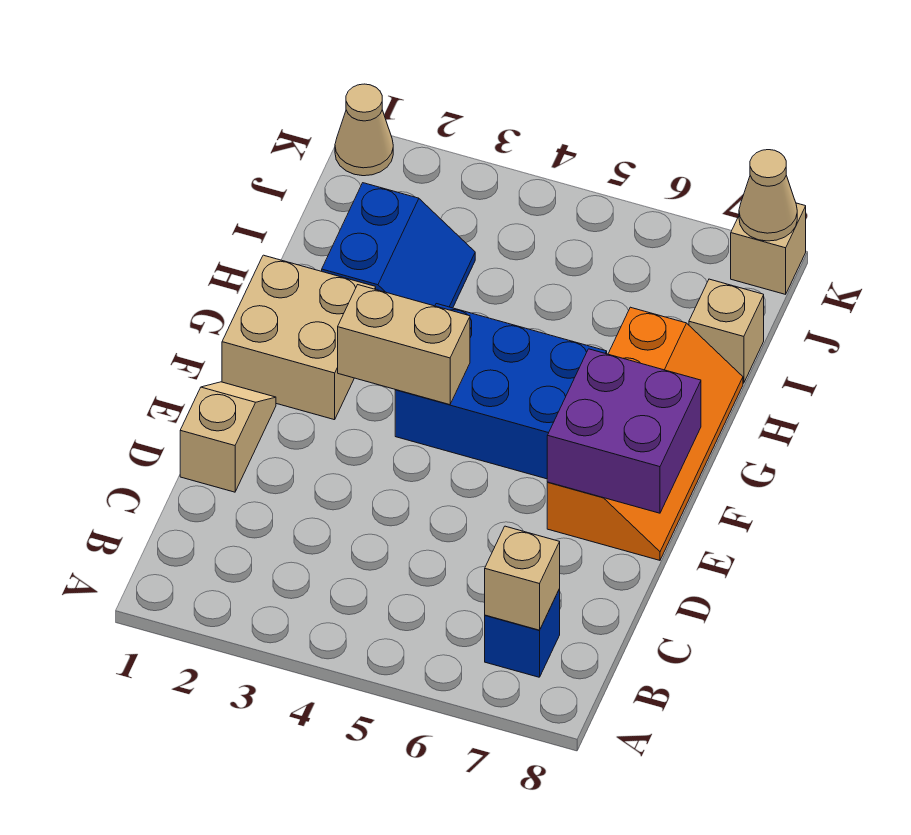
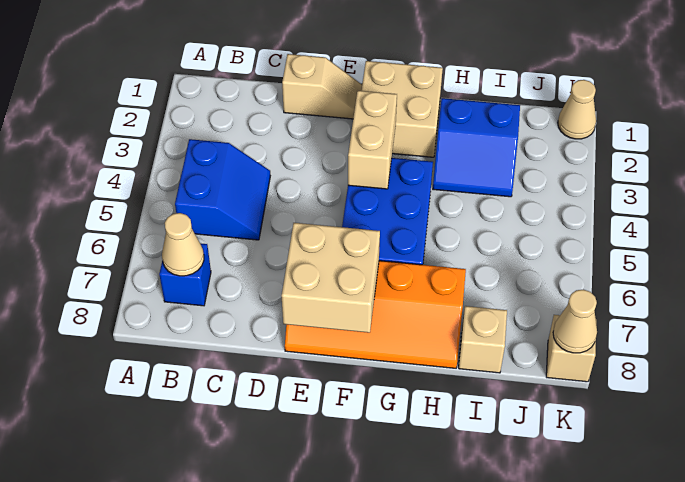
none -> blue 2x2 slope [175,139,270,240]
tan 1x1 brick [485,526,560,630] -> tan 1x1 cone [162,213,204,276]
purple 2x2 brick [547,349,701,513] -> tan 2x2 brick [282,223,380,333]

